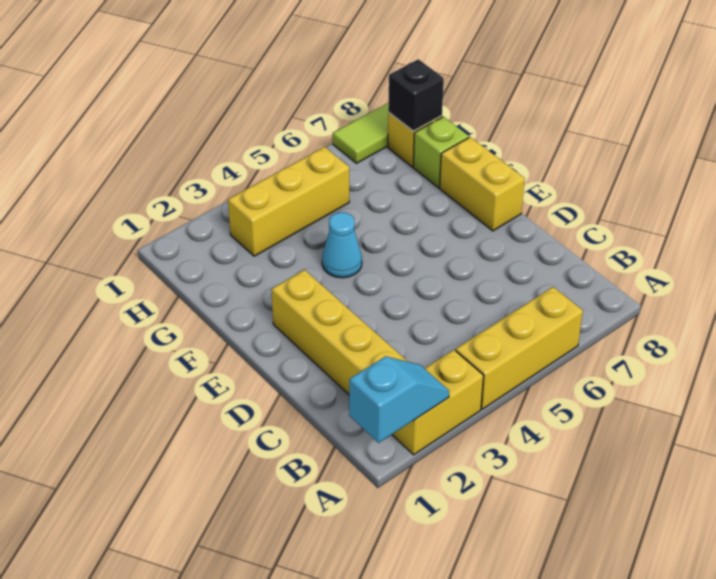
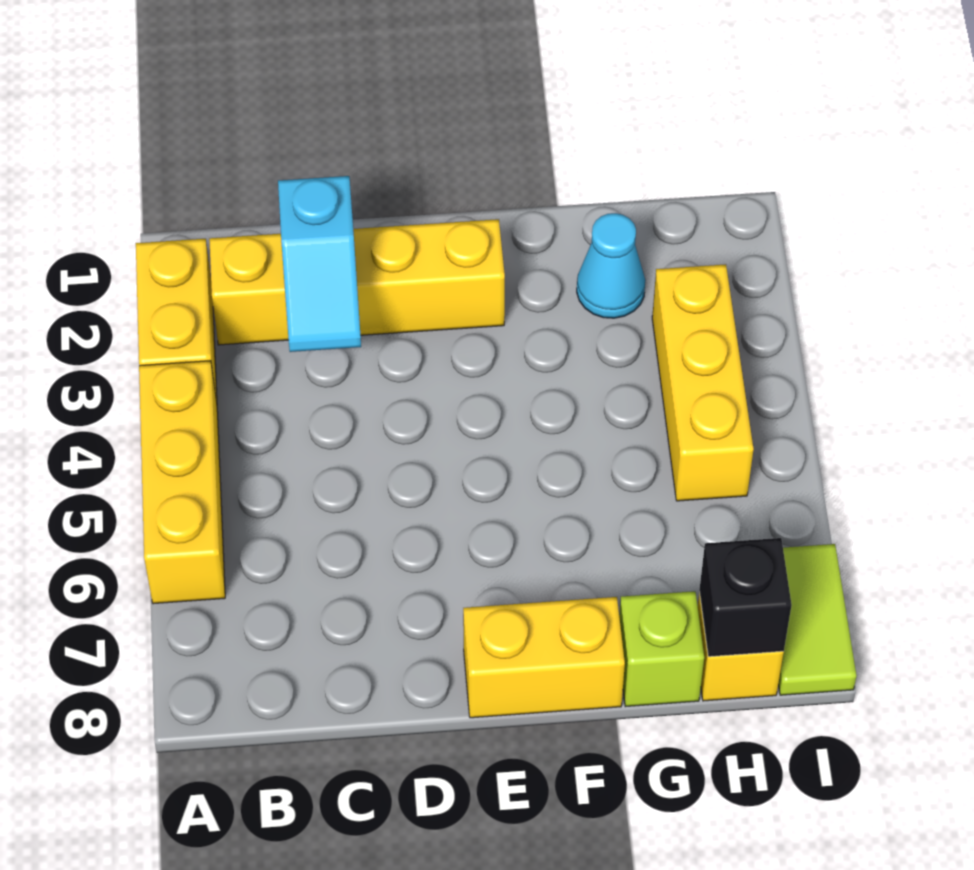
cyan 1x2 slope [349,356,449,443] -> cyan 1x2 slope moved to [278,176,361,352]
cyan 1x1 cone [322,212,362,278] -> cyan 1x1 cone moved to [577,213,645,318]

